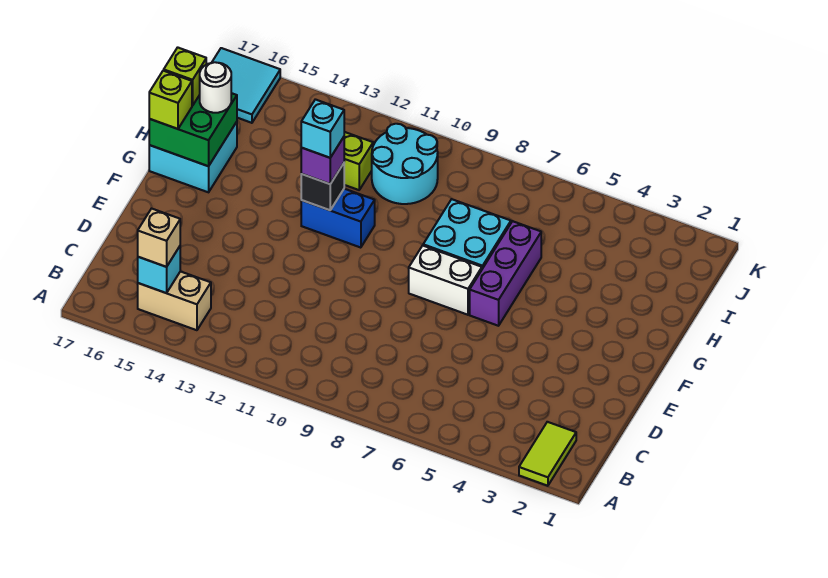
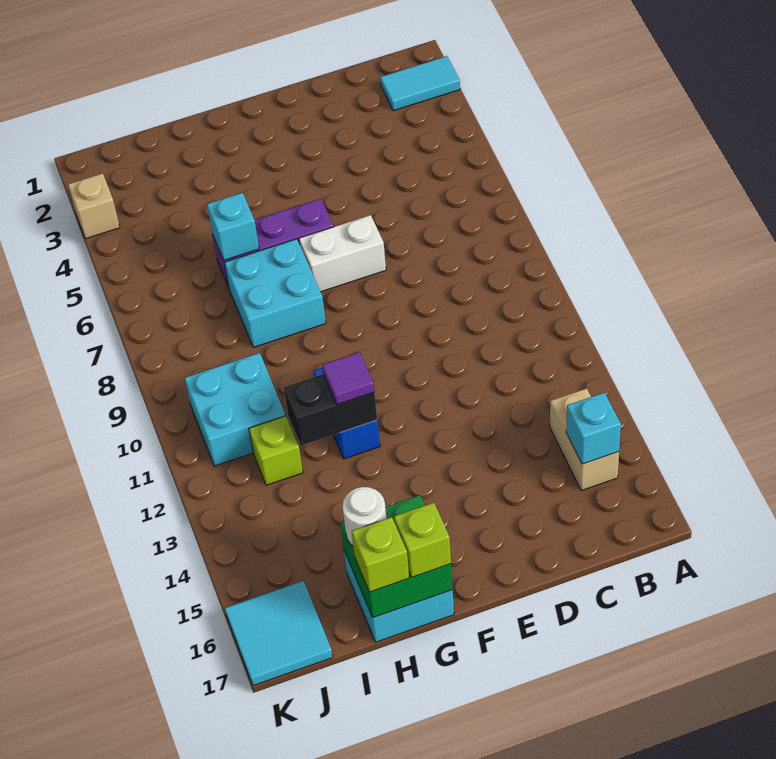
lime 1x2 tile [519,422,576,486] -> cyan 1x2 tile [380,56,460,111]
tan 1x1 brick [138,208,180,267] -> tan 1x1 brick moved to [68,173,120,239]
white 1x2 brick [409,246,482,315] -> white 1x2 brick turned to [299,215,386,292]
black 1x1 brick [301,163,344,210] -> black 1x2 brick [284,374,377,445]
purple 1x1 brick [301,137,344,184] -> purple 1x1 tile [322,352,375,405]
cyan 1x1 brick [301,99,344,158] -> cyan 1x1 brick moved to [207,193,259,260]
cyan 2x2 round brick [372,124,438,204] -> cyan 2x2 brick [185,353,286,466]

